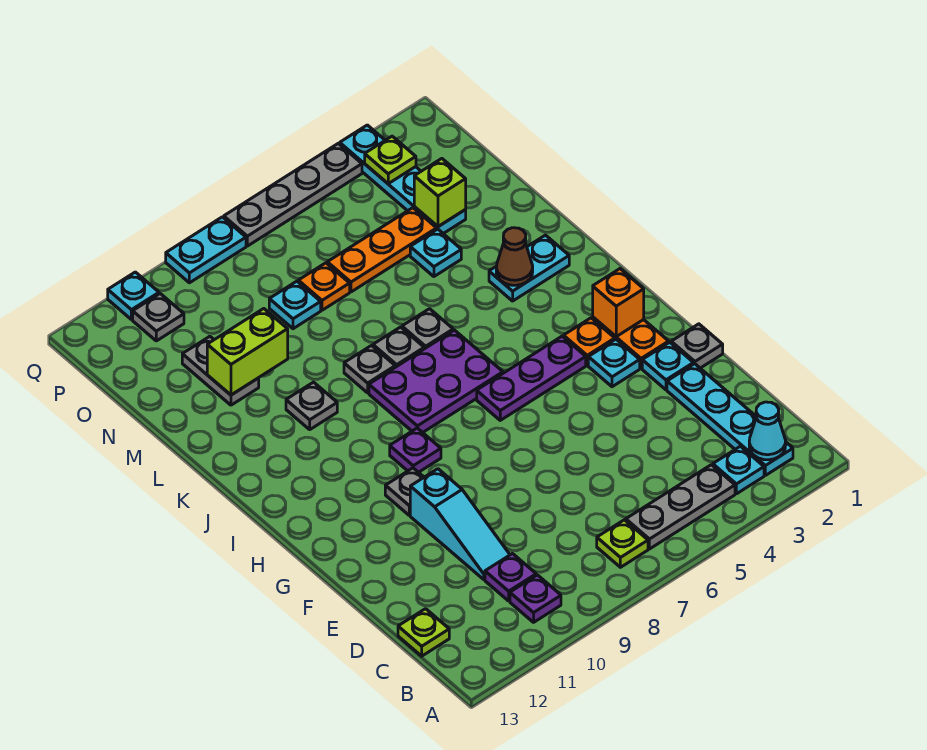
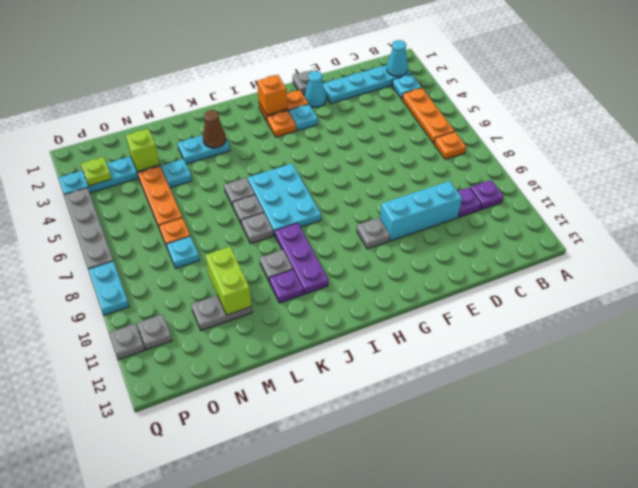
grey 1x3 plate [626,465,735,549] -> orange 1x3 plate [402,88,455,143]
lime 1x1 plate [597,520,648,567] -> orange 1x1 plate [434,132,466,159]
lime 1x1 plate [398,609,449,656] -> none
cyan 1x3 slope [410,469,510,579] -> cyan 1x3 brick [380,181,462,241]
cyan 1x1 plate [642,342,694,390] -> cyan 1x1 cone [305,71,326,107]
purple 1x3 plate [477,336,586,420] -> purple 1x3 plate moved to [275,223,329,294]
purple 1x1 plate [390,428,441,472] -> purple 1x1 plate moved to [269,270,303,303]
purple 2x3 plate [369,330,503,432] -> cyan 2x3 plate [248,164,321,235]
cyan 1x2 plate [489,235,569,301] -> cyan 1x2 plate turned to [178,135,230,164]
cyan 1x1 plate [108,272,159,320] -> grey 1x1 plate [109,324,144,360]

